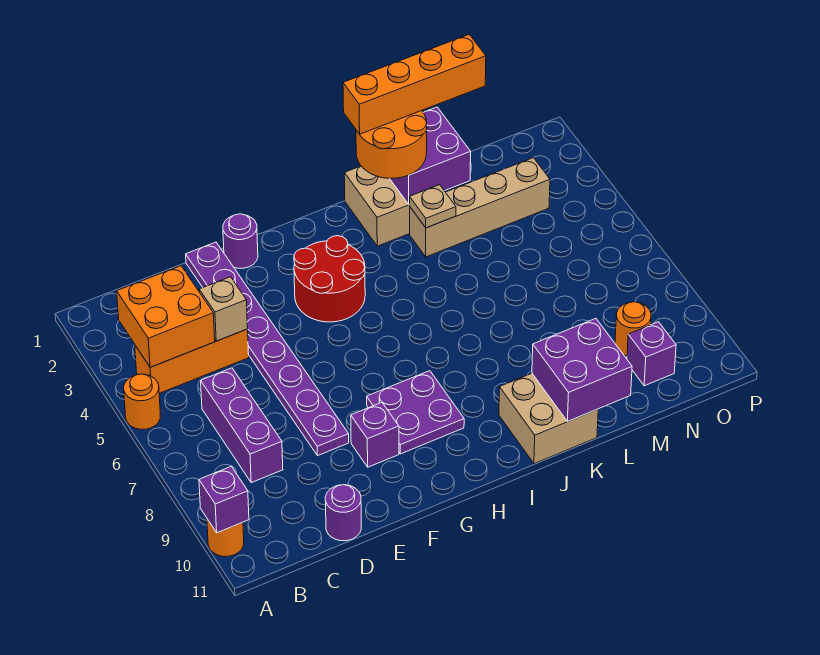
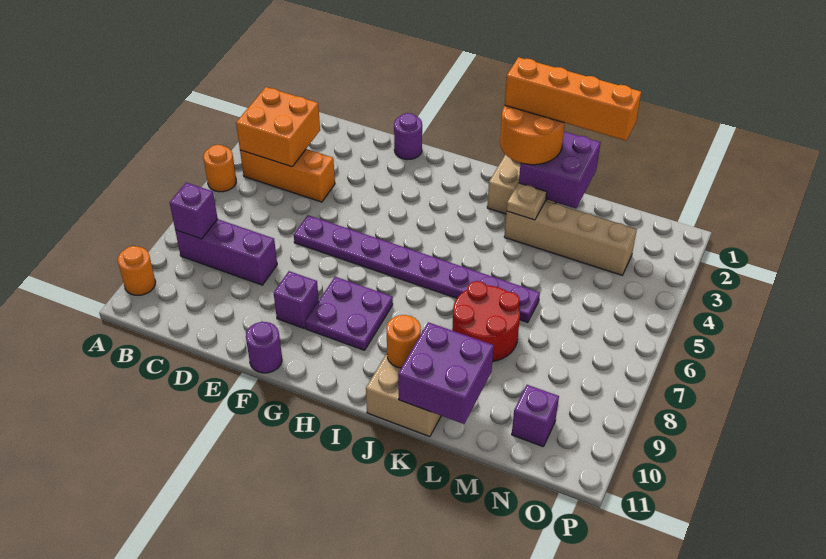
purple 1x1 brick [199,466,249,533] -> purple 1x1 brick moved to [170,183,218,239]
purple 1x3 brick [201,368,283,483] -> purple 1x3 brick turned to [175,219,277,285]
tan 1x1 brick [199,277,248,341] -> none
purple 1x1 round brick [325,485,361,541] -> purple 1x1 round brick moved to [246,322,282,373]
purple 1x8 plate [186,242,349,456] -> purple 1x8 plate turned to [294,215,540,323]
red 2x2 round brick [294,236,365,322] -> red 2x2 round brick moved to [452,281,520,362]
orange 1x1 round brick [615,302,651,356] -> orange 1x1 round brick moved to [386,315,421,368]

